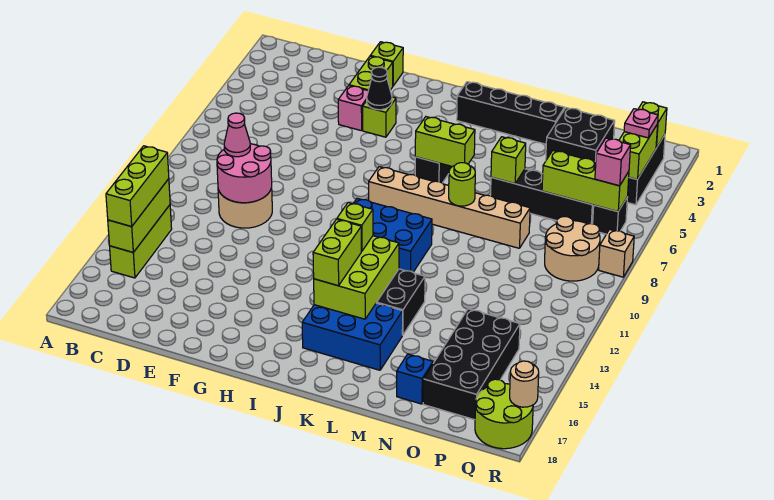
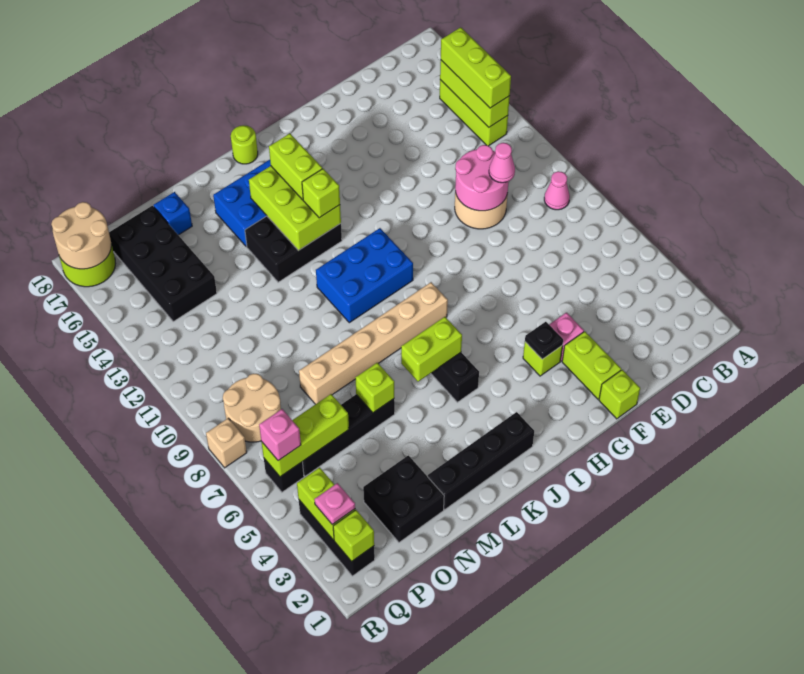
none -> pink 1x1 cone [544,171,570,210]
black 1x1 cone [367,67,392,110] -> black 1x1 plate [525,322,563,359]
lime 1x1 round brick [449,163,475,206] -> lime 1x1 round brick moved to [231,125,258,164]
tan 1x1 round brick [510,361,539,407] -> tan 2x2 round brick [51,202,111,269]

